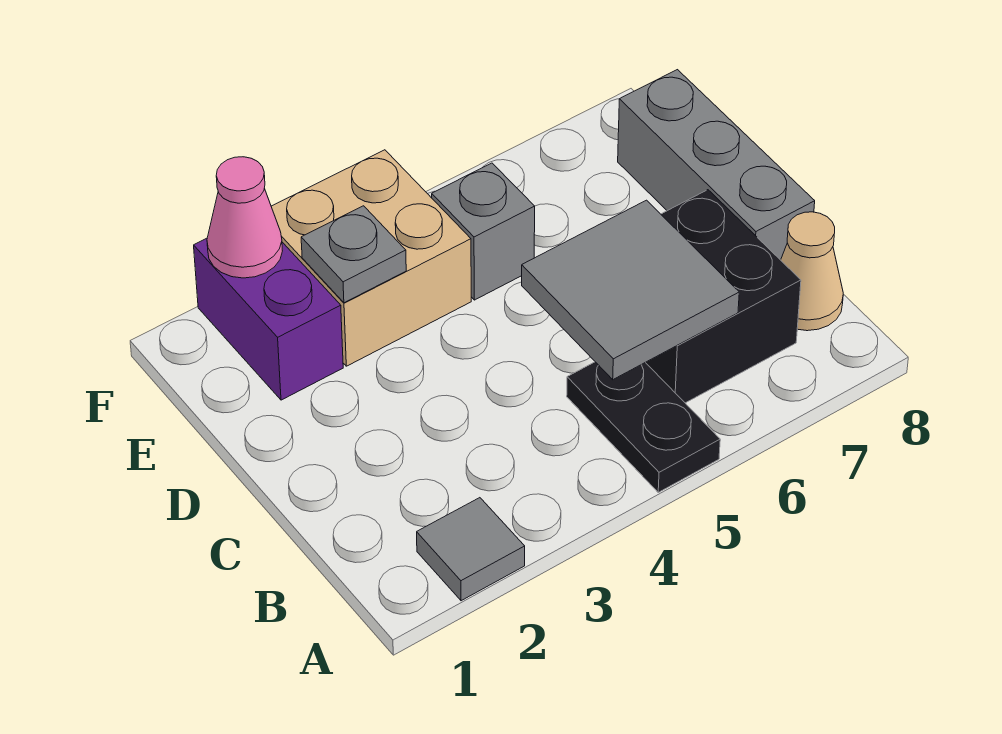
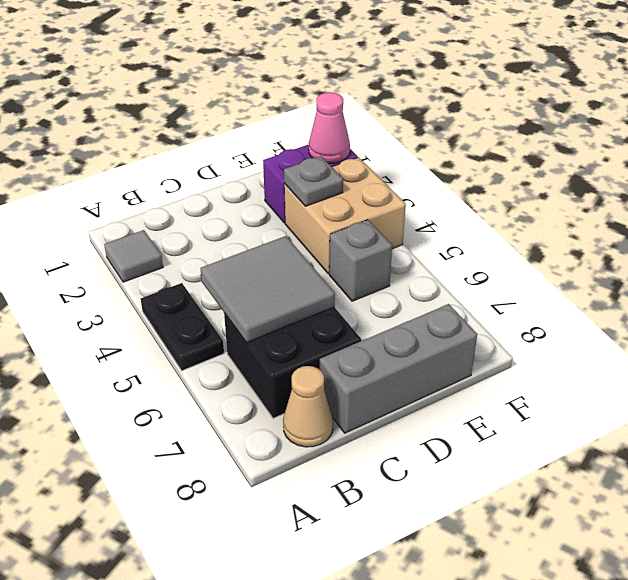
black 1x2 plate [567,362,720,492] -> black 1x2 plate turned to [141,283,224,371]

